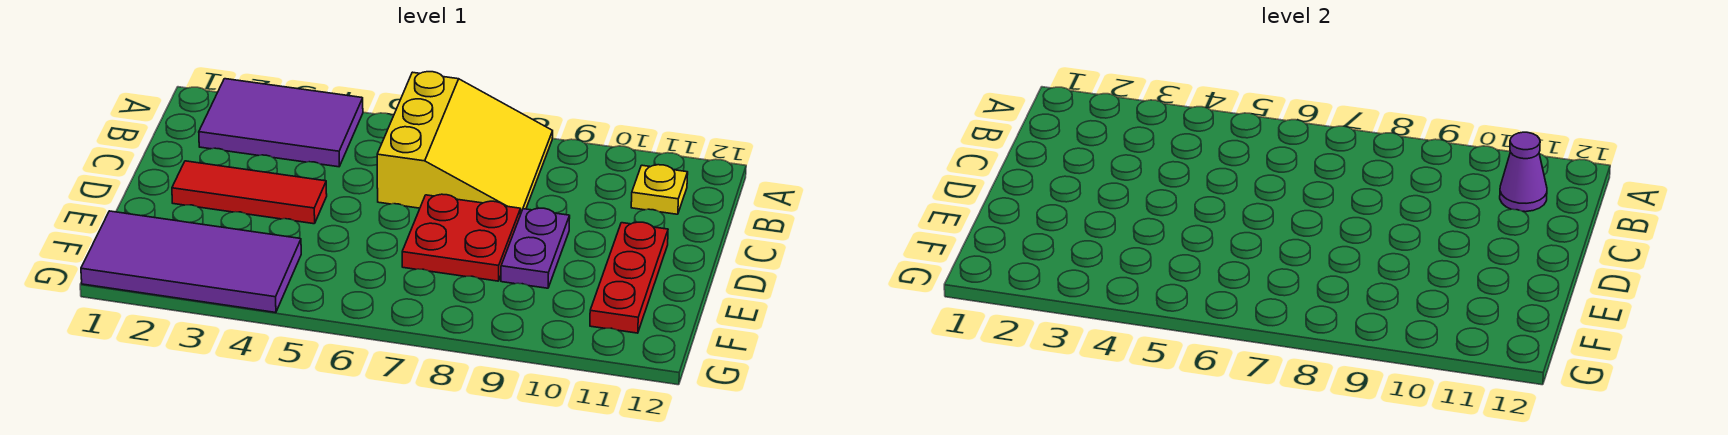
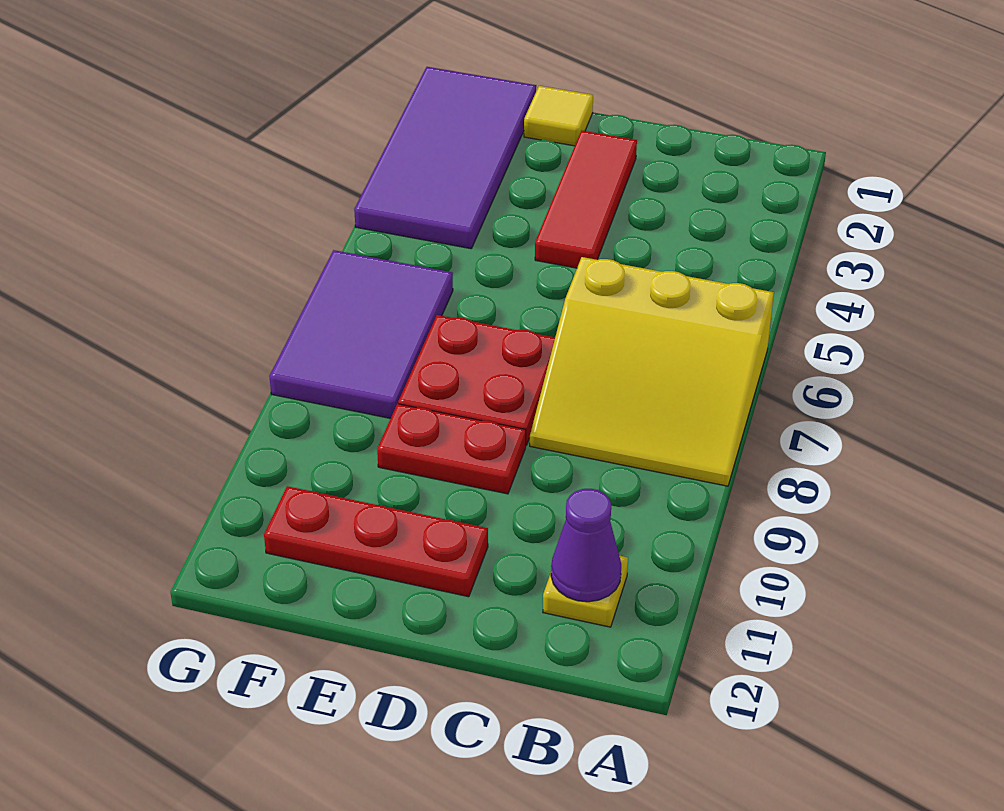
purple 2x3 tile [199,79,363,167] -> purple 2x3 tile moved to [269,250,453,418]
purple 1x2 plate [501,208,570,288] -> red 1x2 plate [377,404,526,494]
none -> yellow 1x1 tile [524,86,593,146]

